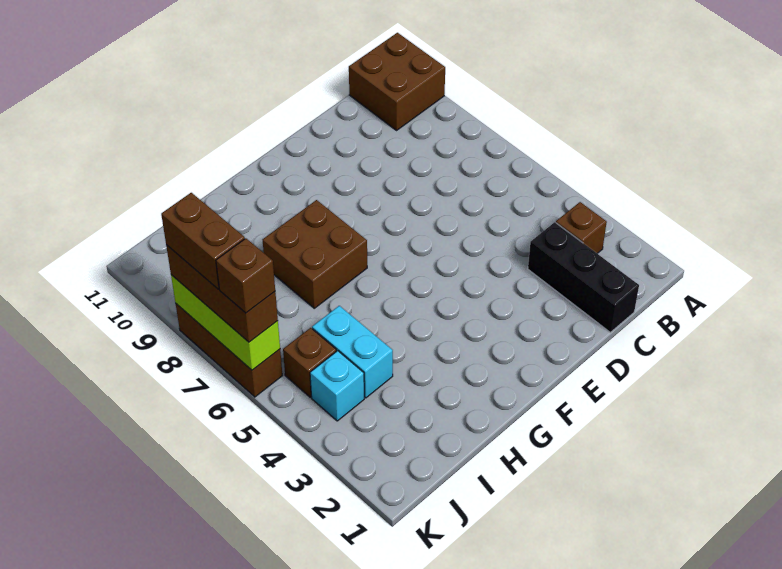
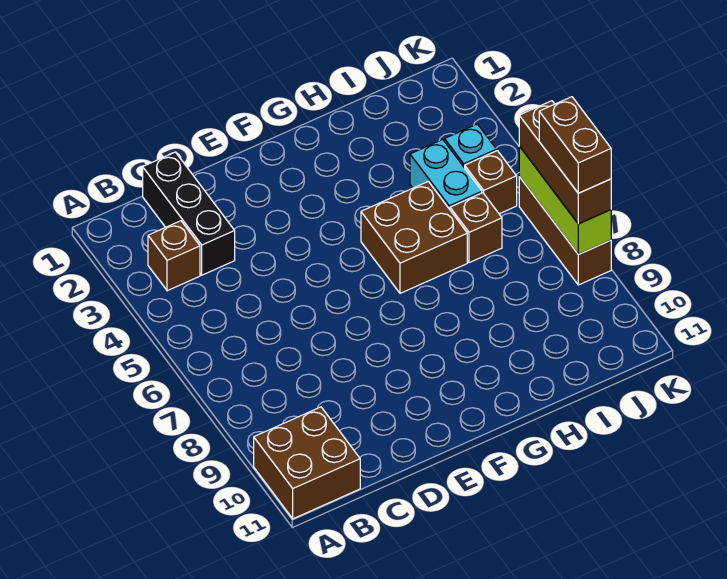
brown 2x2 brick [263,200,367,308] -> brown 2x2 brick moved to [361,182,467,293]
brown 1x1 brick [216,238,275,313] -> brown 1x1 brick moved to [450,193,502,263]

